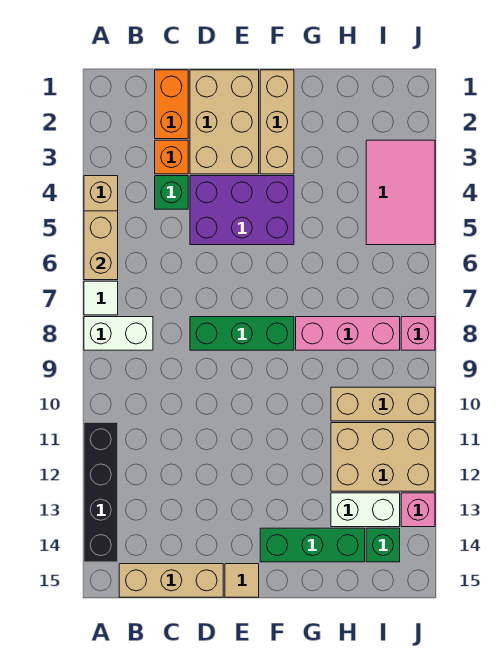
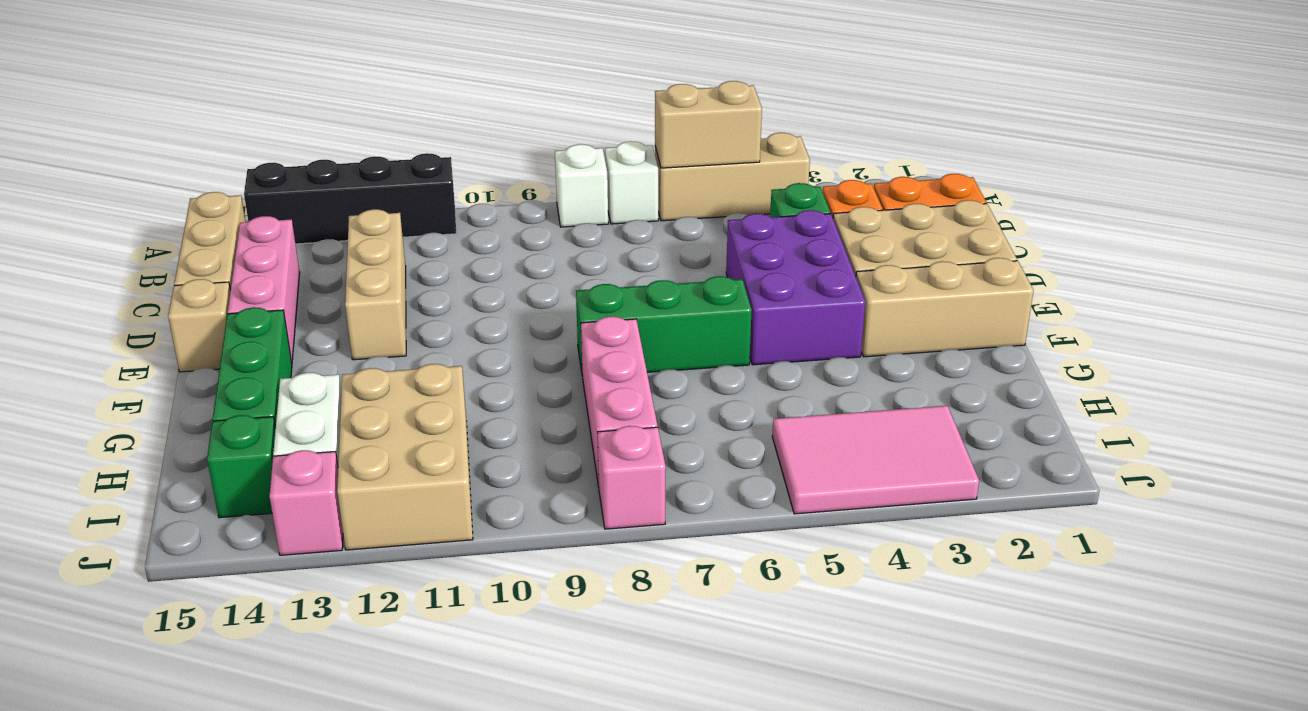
white 1x1 tile [84,281,118,315] -> white 1x1 brick [605,141,658,224]
white 1x2 brick [84,317,153,350] -> white 1x1 brick [555,144,608,227]
none -> pink 1x3 brick [228,216,300,362]
green 1x3 brick [190,317,294,350] -> green 1x3 brick turned to [576,276,752,377]
tan 1x1 tile [225,564,259,597] -> tan 1x1 brick [168,279,230,372]
tan 1x3 brick [331,387,435,421] -> tan 1x3 brick moved to [345,209,406,360]

